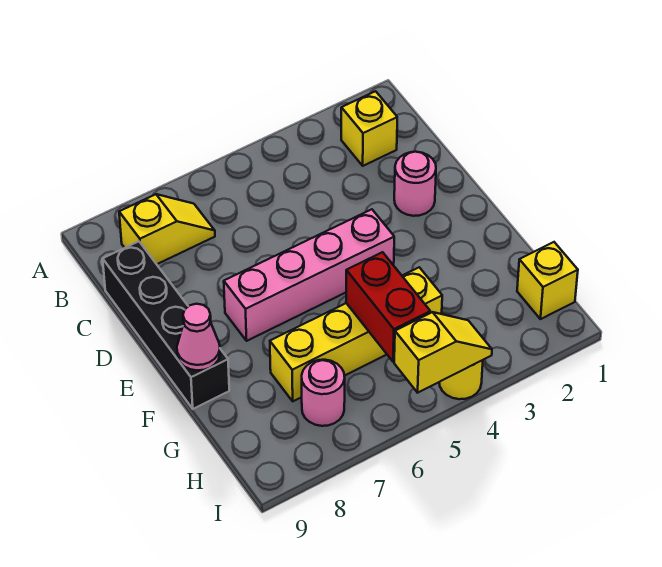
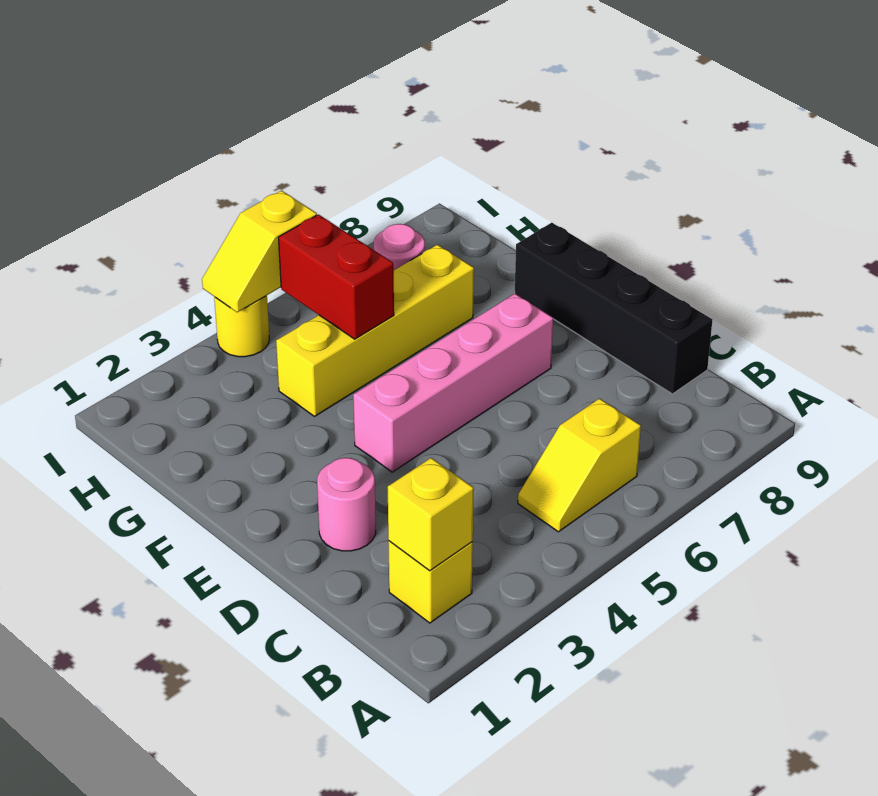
yellow 1x2 slope [119,194,215,264] -> yellow 1x2 slope moved to [518,399,641,532]
pink 1x1 cone [177,304,220,370] -> none
yellow 1x1 brick [517,242,578,319] -> yellow 1x1 brick moved to [388,458,474,571]

